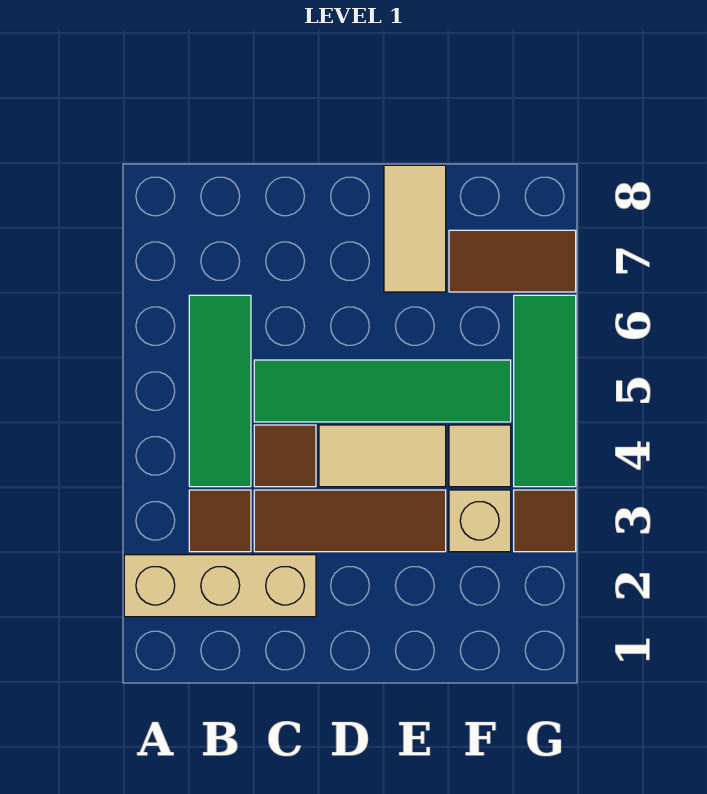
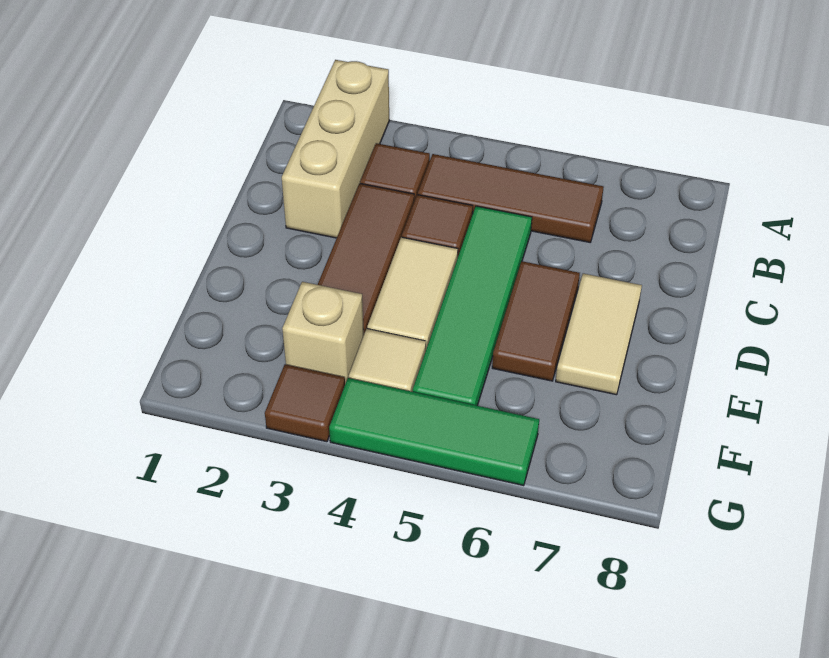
green 1x3 tile [189,295,251,487] -> brown 1x3 tile [418,154,604,242]
tan 1x2 tile [384,165,446,292] -> tan 1x2 tile turned to [556,273,642,395]
brown 1x2 tile [449,230,576,292] -> brown 1x2 tile moved to [492,261,580,381]

